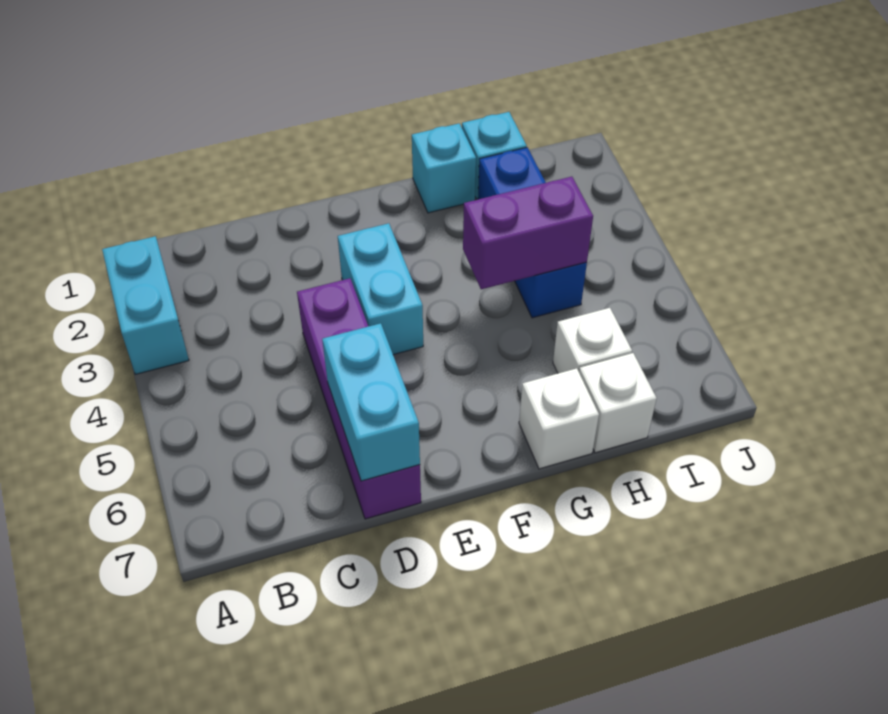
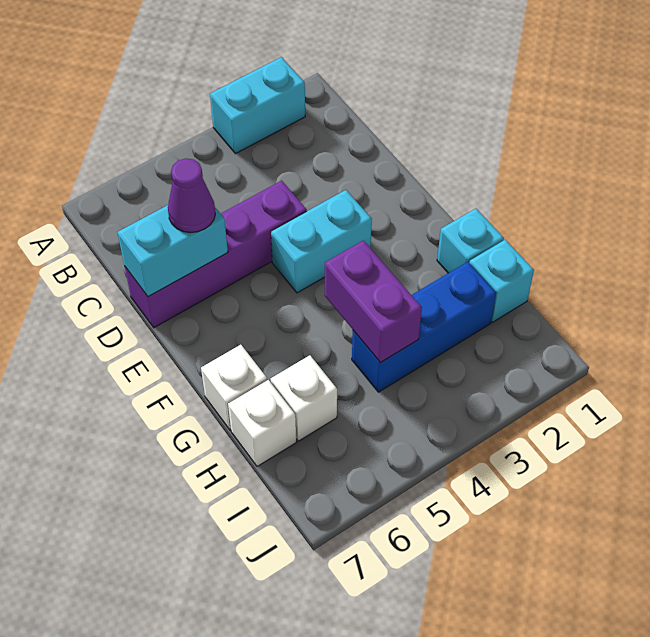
none -> purple 1x1 cone [168,158,215,233]

